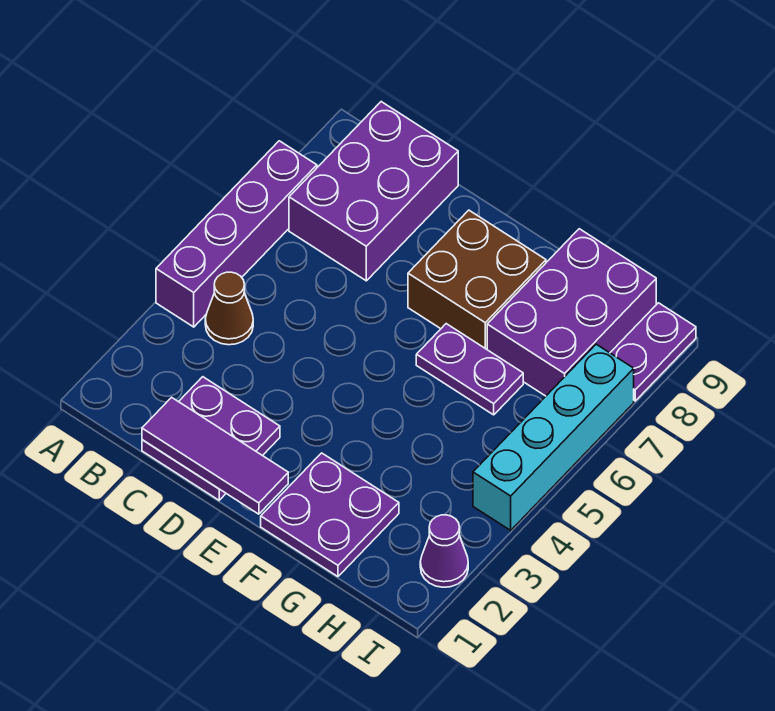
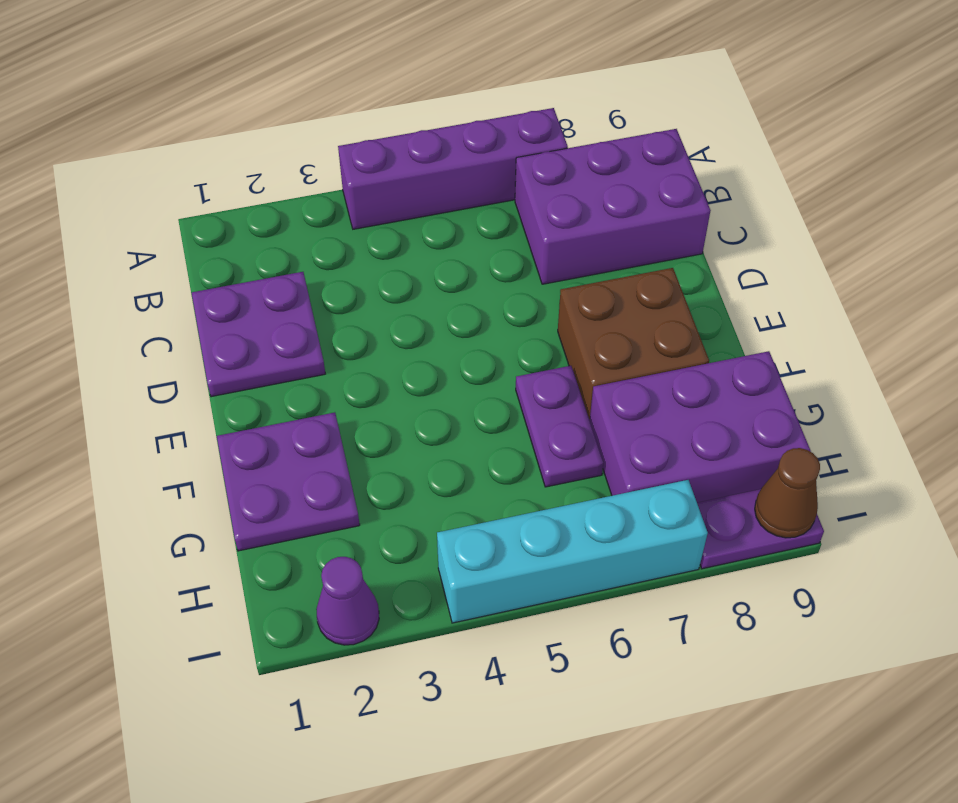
brown 1x1 cone [205,272,253,345] -> brown 1x1 cone moved to [755,448,820,538]
purple 1x3 tile [142,397,288,514] -> none

